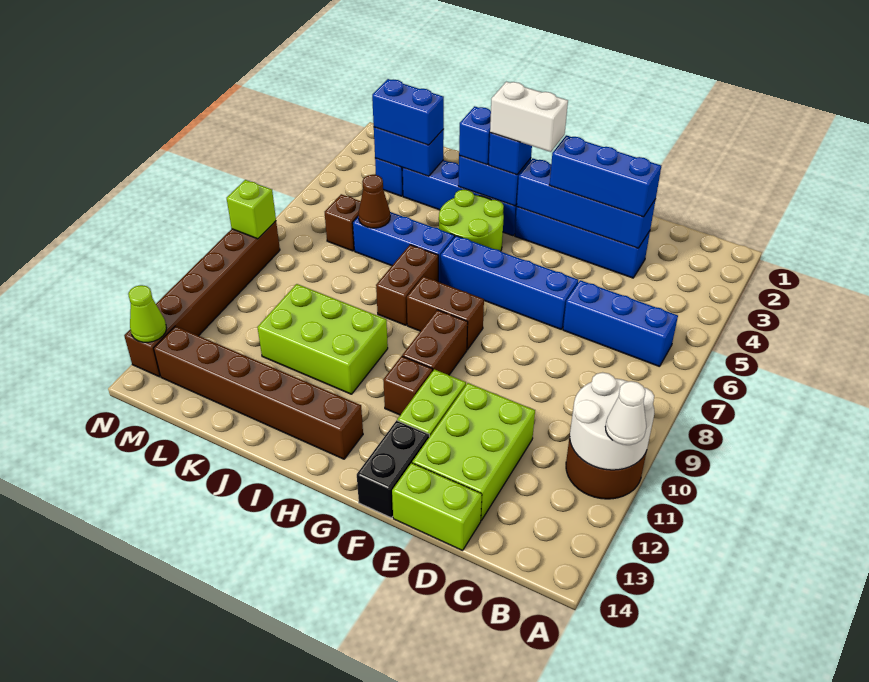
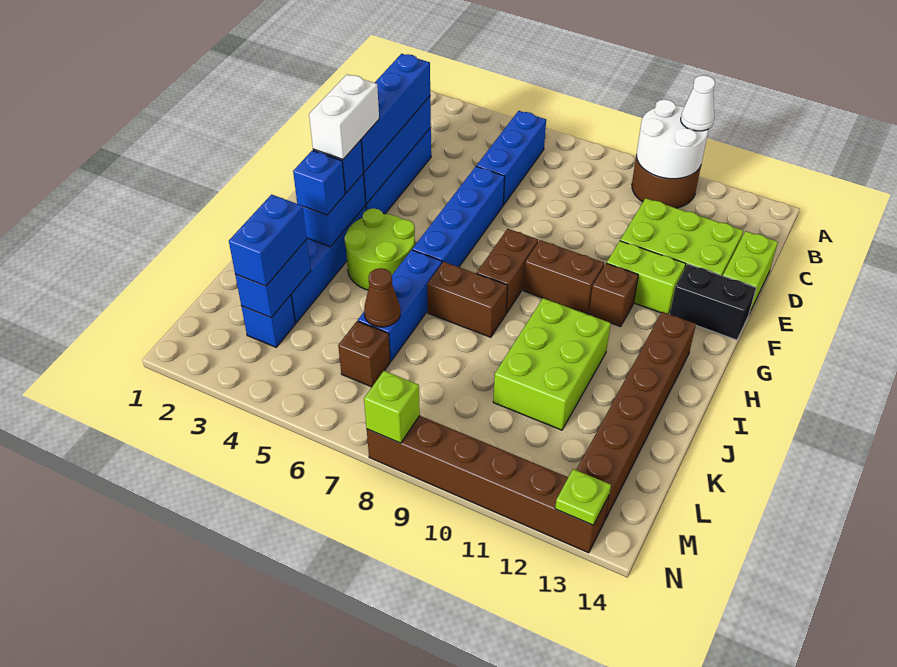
blue 1x3 brick [550,135,661,217] -> blue 1x4 brick [361,54,430,172]
lime 1x1 cone [128,285,167,342] -> lime 1x1 plate [555,469,611,525]

